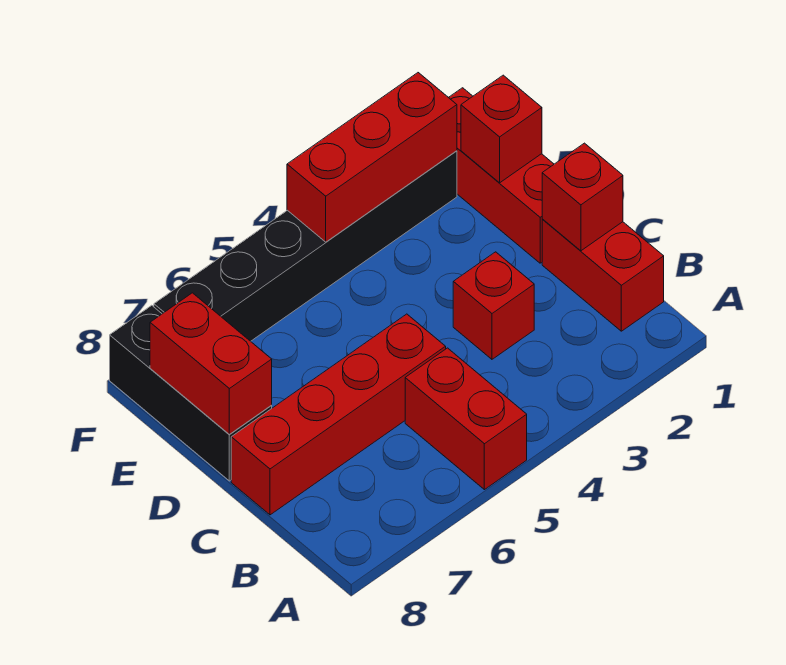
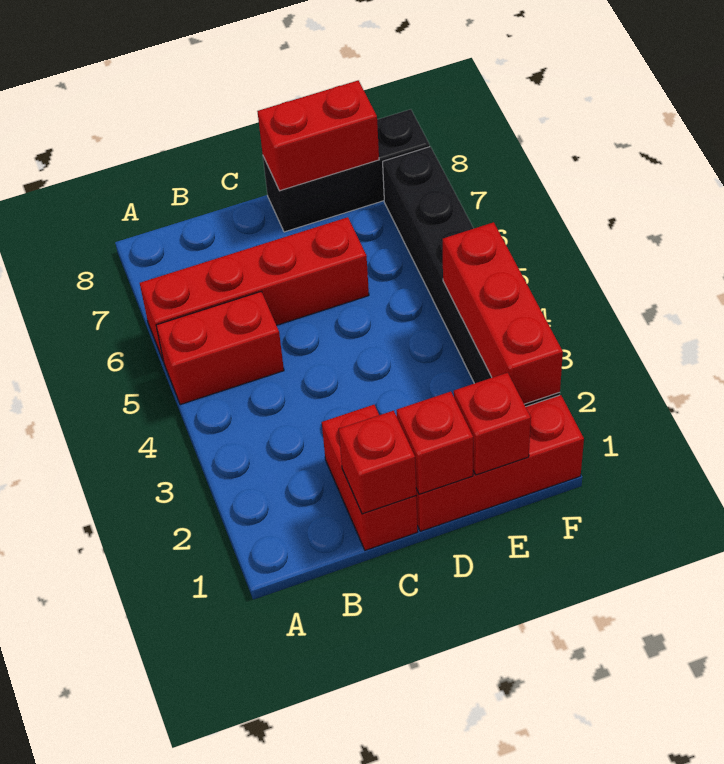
red 1x2 brick [542,219,664,331] -> red 1x2 brick turned to [322,405,418,550]
red 1x1 brick [453,252,534,359] -> red 1x1 brick moved to [397,392,473,494]
red 1x4 brick [231,314,446,515] -> red 1x4 brick turned to [140,217,369,362]

